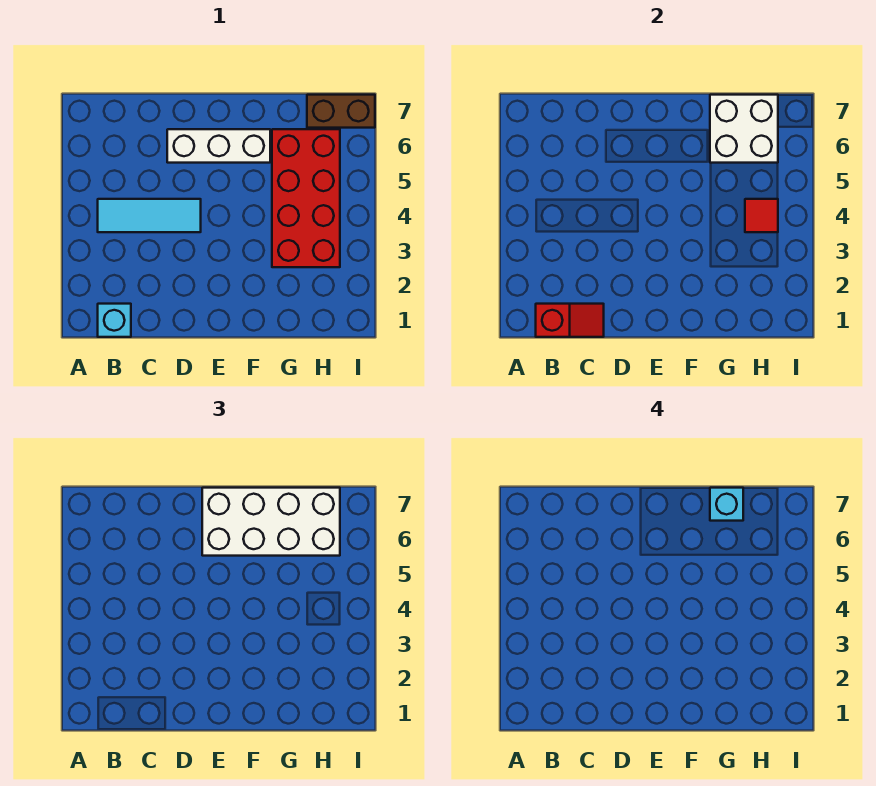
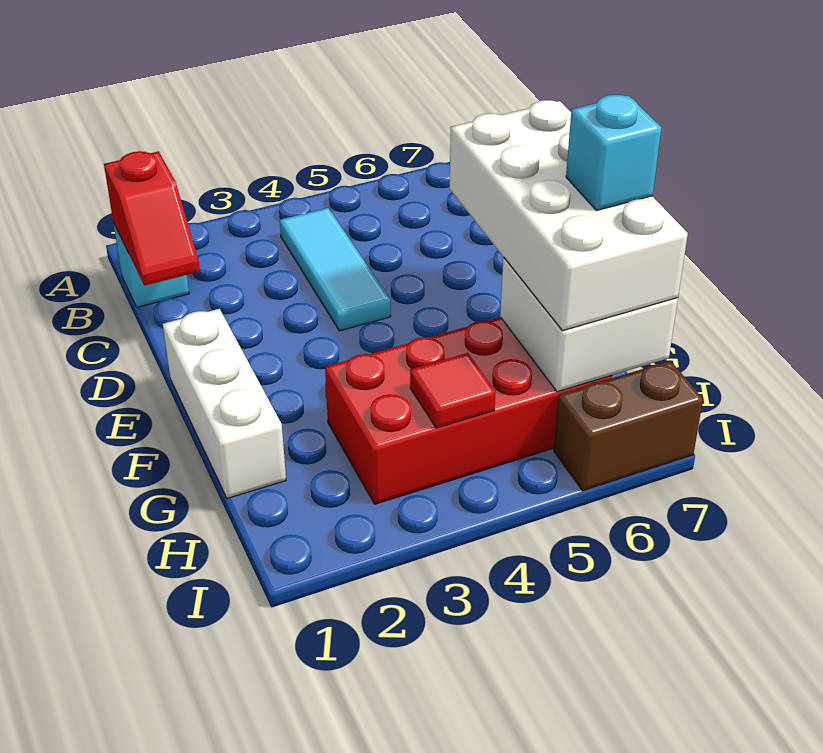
white 1x3 brick [167,129,270,163] -> white 1x3 brick moved to [163,309,286,498]
brown 1x2 brick [307,95,375,128] -> brown 1x2 brick turned to [554,361,703,491]

